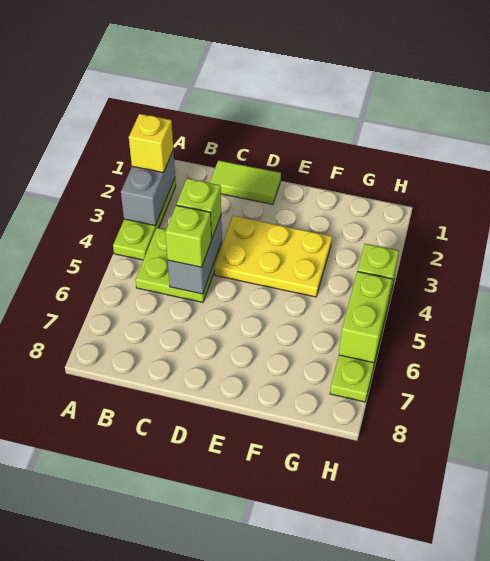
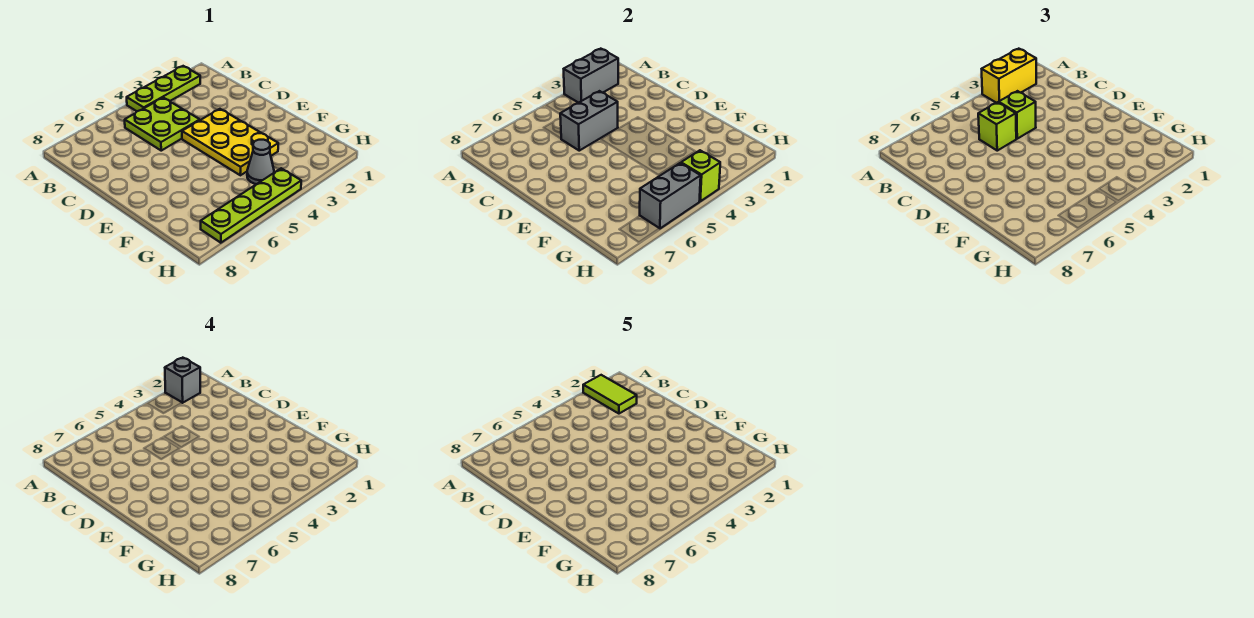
yellow 1x1 brick [129,114,173,173] -> yellow 1x2 brick [982,49,1036,103]
none -> grey 1x1 brick [165,358,200,403]
lime 1x2 tile [210,160,281,204] -> lime 1x2 tile moved to [583,375,637,414]
none -> grey 1x1 cone [247,140,274,184]
lime 1x2 brick [339,272,392,363] -> grey 1x2 brick [640,163,701,229]

